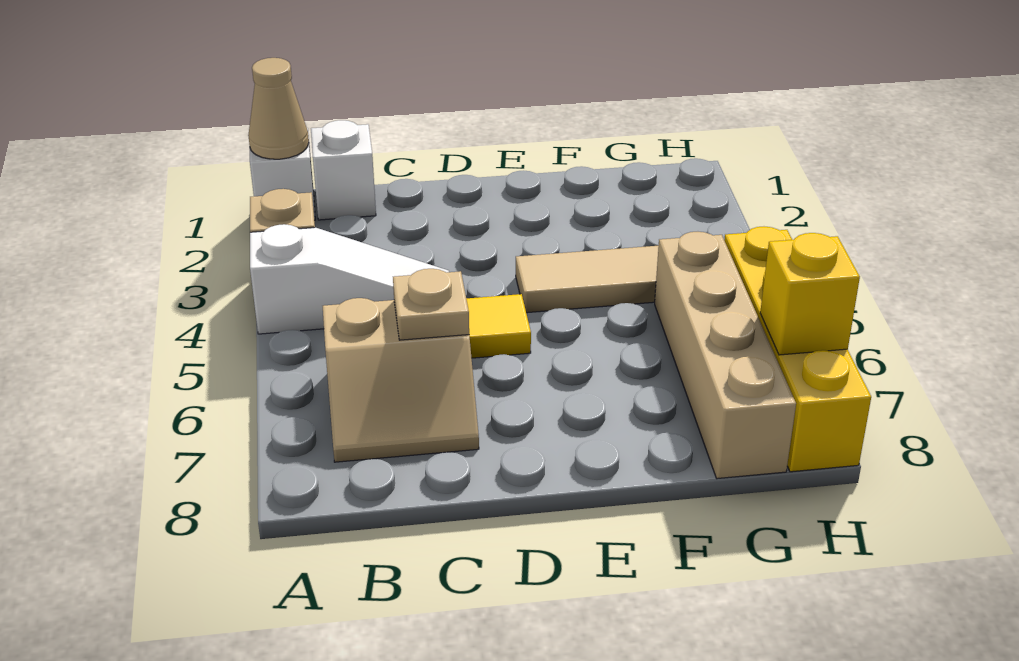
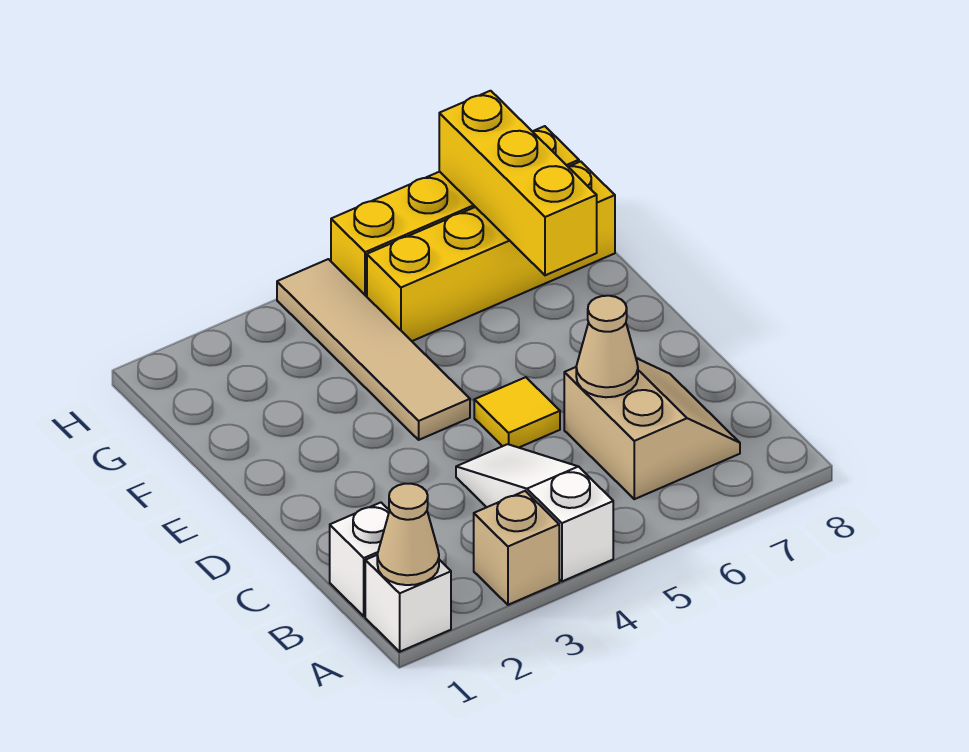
tan 1x1 plate [393,269,469,340] -> tan 1x1 cone [576,296,638,397]
tan 1x4 brick [655,232,796,479] -> yellow 1x4 brick [367,161,615,341]
yellow 1x1 brick [760,233,860,355] -> yellow 1x3 brick [439,91,597,275]

